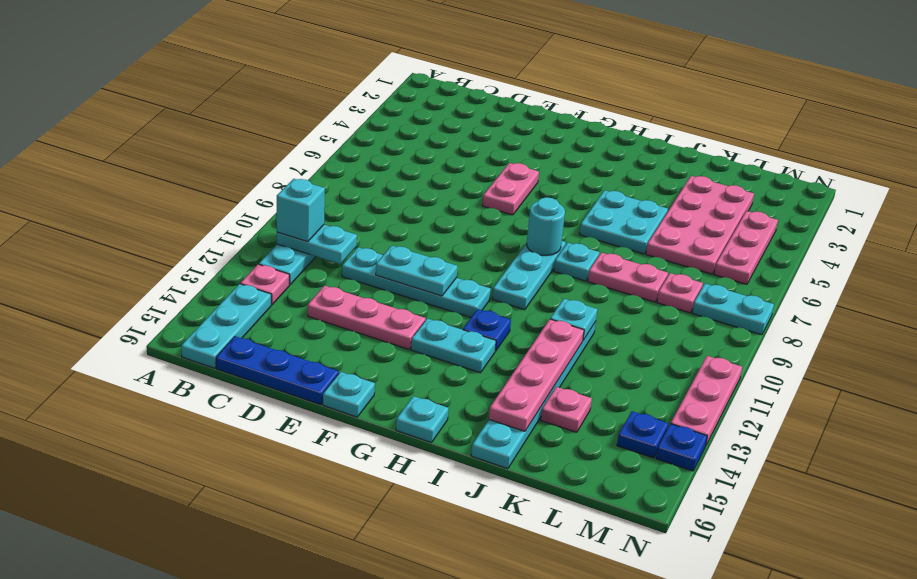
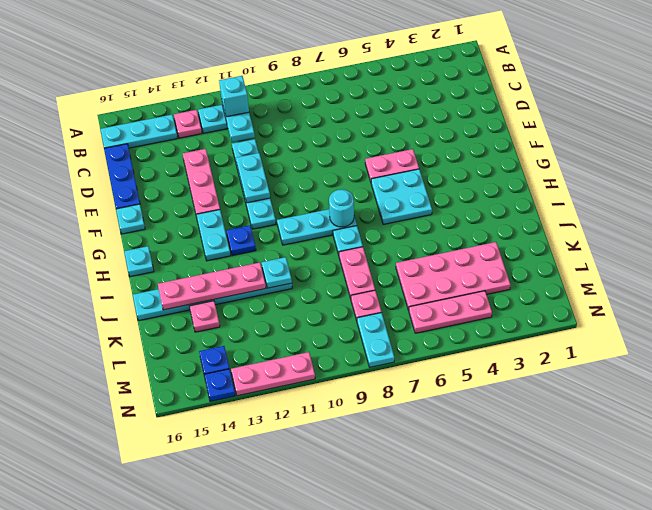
cyan 2x2 plate [579,190,668,254] -> cyan 2x2 plate moved to [371,169,432,225]

